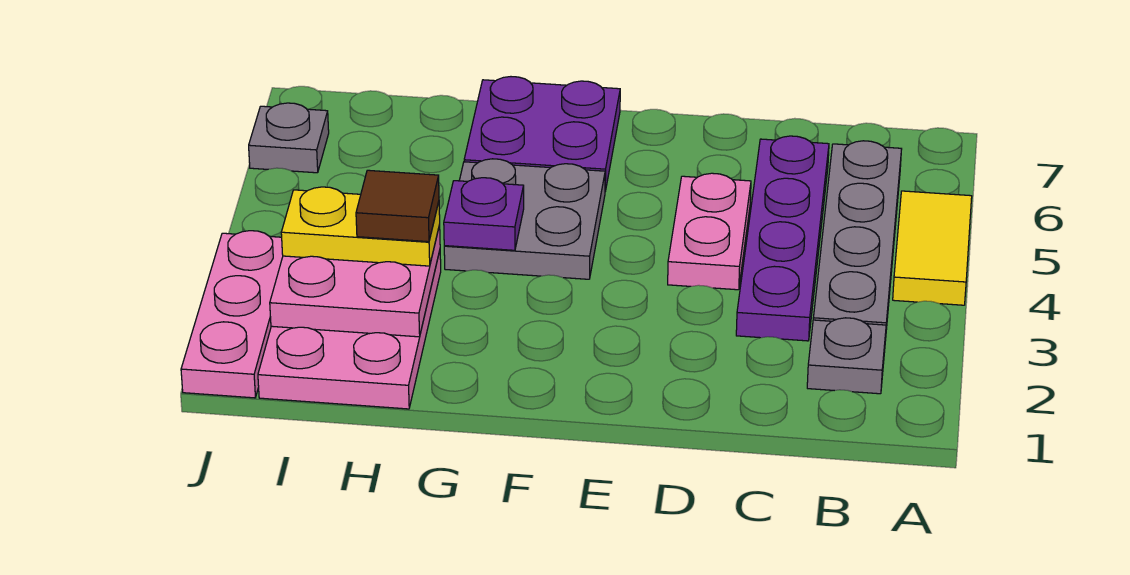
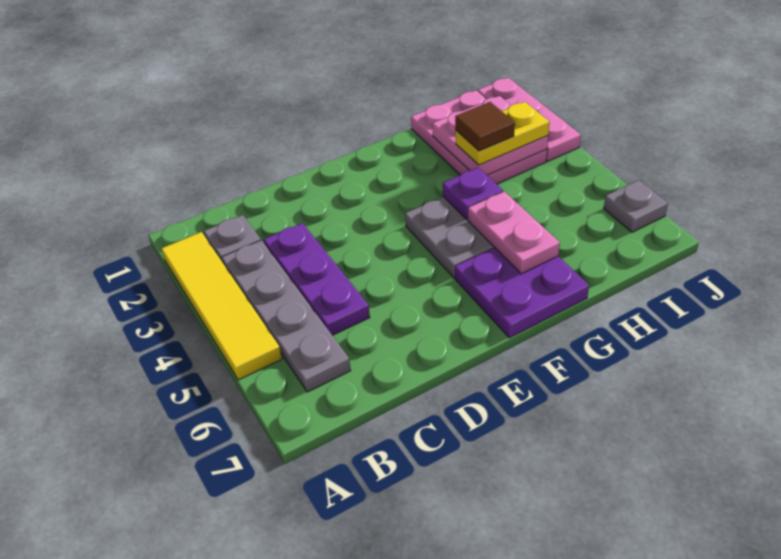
yellow 1x2 tile [893,191,972,305] -> yellow 1x4 tile [161,232,282,380]
purple 1x4 plate [736,136,829,341] -> purple 1x3 plate [264,223,370,335]
pink 1x2 plate [668,173,751,290] -> pink 1x2 plate moved to [468,192,560,274]

